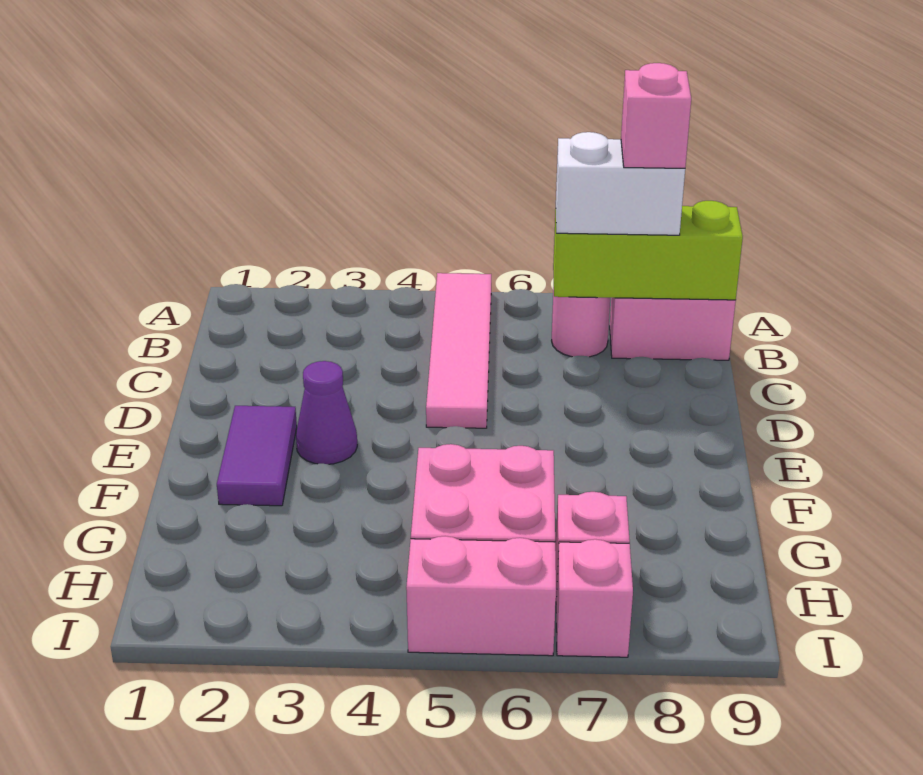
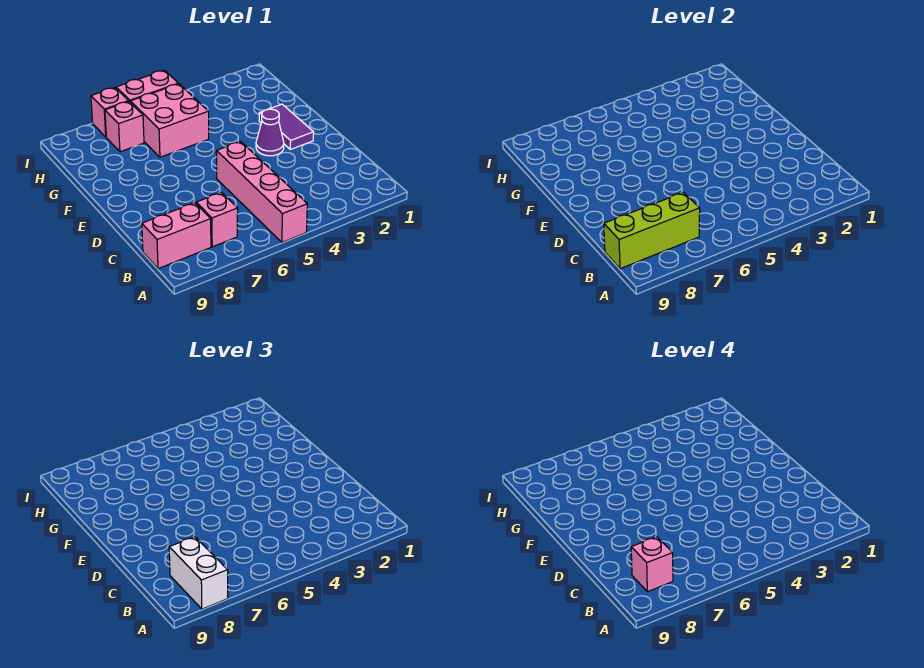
pink 1x4 tile [426,273,491,428] -> pink 1x4 brick [216,141,307,242]
pink 1x1 round brick [552,287,610,357] -> pink 1x1 brick [196,193,238,247]
white 1x2 brick [556,132,685,235] -> white 1x2 brick turned to [169,537,228,609]

